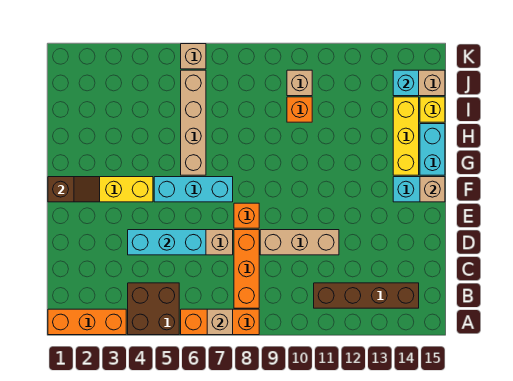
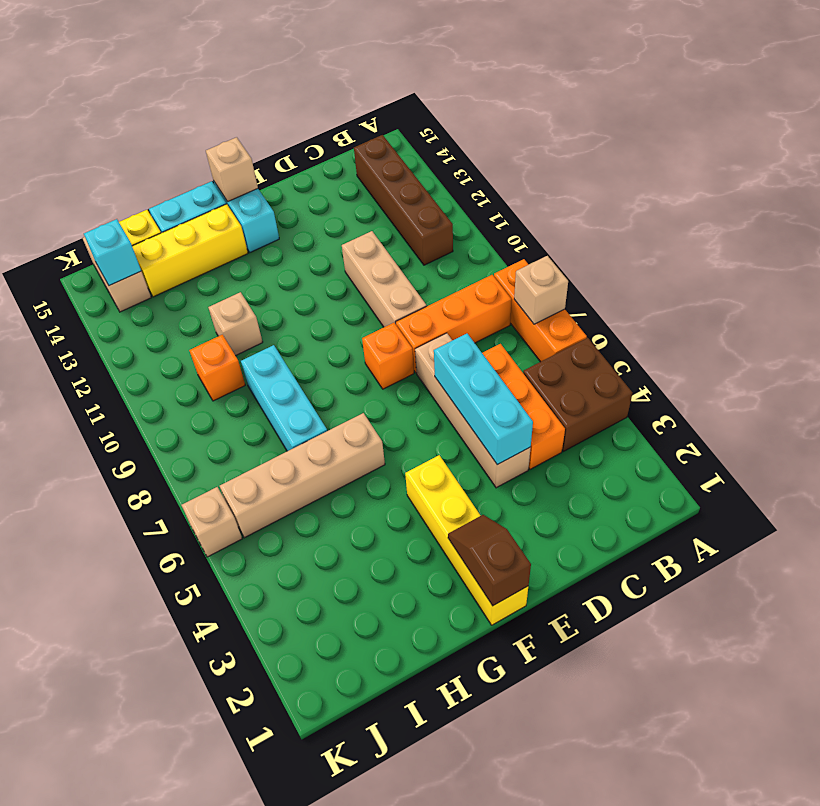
orange 1x3 brick [48,309,126,335] -> orange 1x3 brick moved to [482,344,565,469]
cyan 1x3 brick [154,177,233,202] -> cyan 1x3 brick moved to [241,345,327,451]
tan 1x1 brick [287,70,312,96] -> tan 1x1 brick moved to [208,292,263,356]

